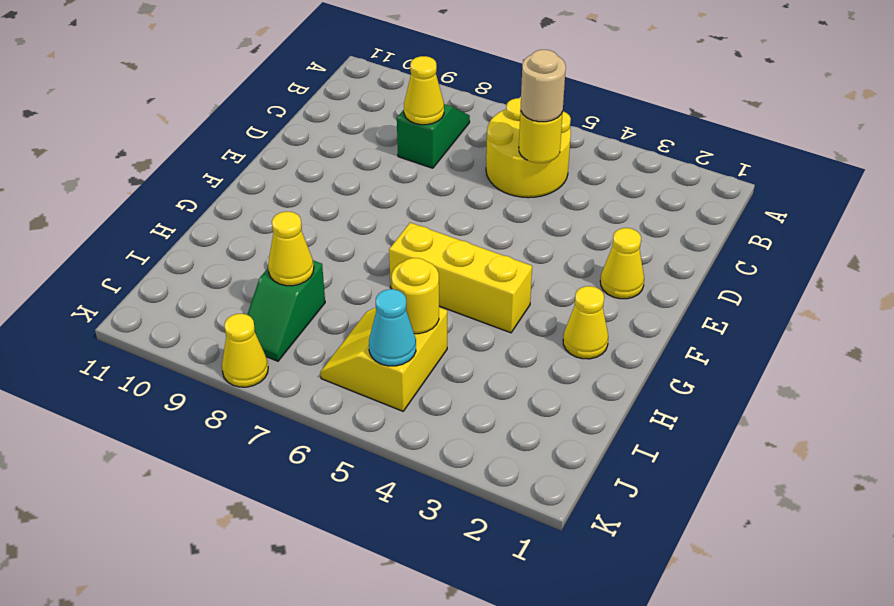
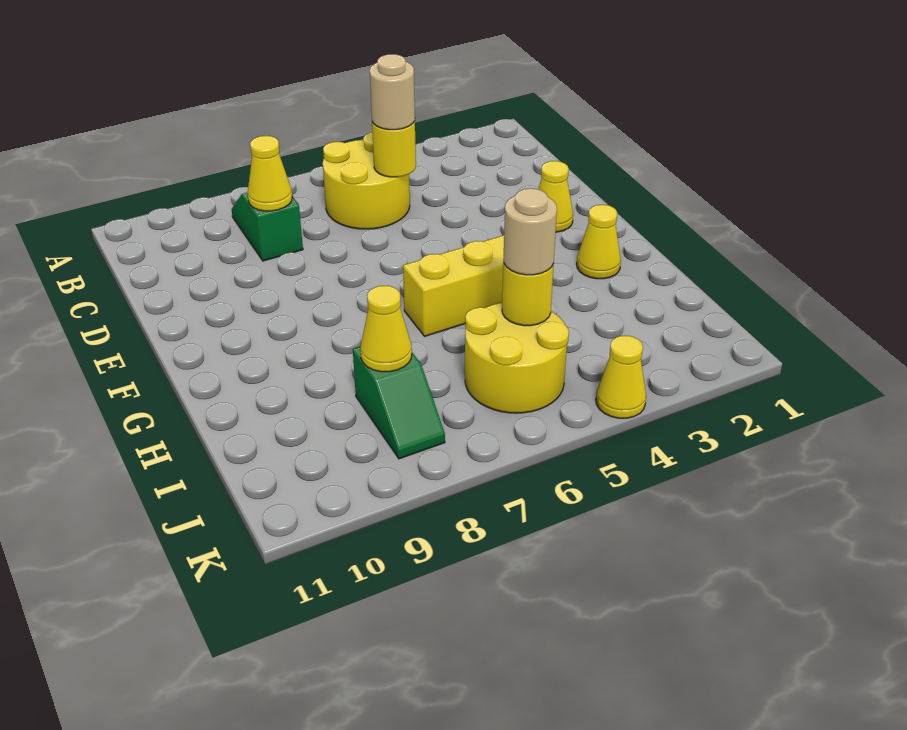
yellow 2x2 slope [320,307,447,411] -> yellow 2x2 round brick [465,303,569,413]
none -> tan 1x1 round brick [504,188,557,275]
cyan 1x1 cone [369,289,416,366] -> none
yellow 1x1 cone [222,314,268,387] -> yellow 1x1 cone moved to [596,336,646,418]

